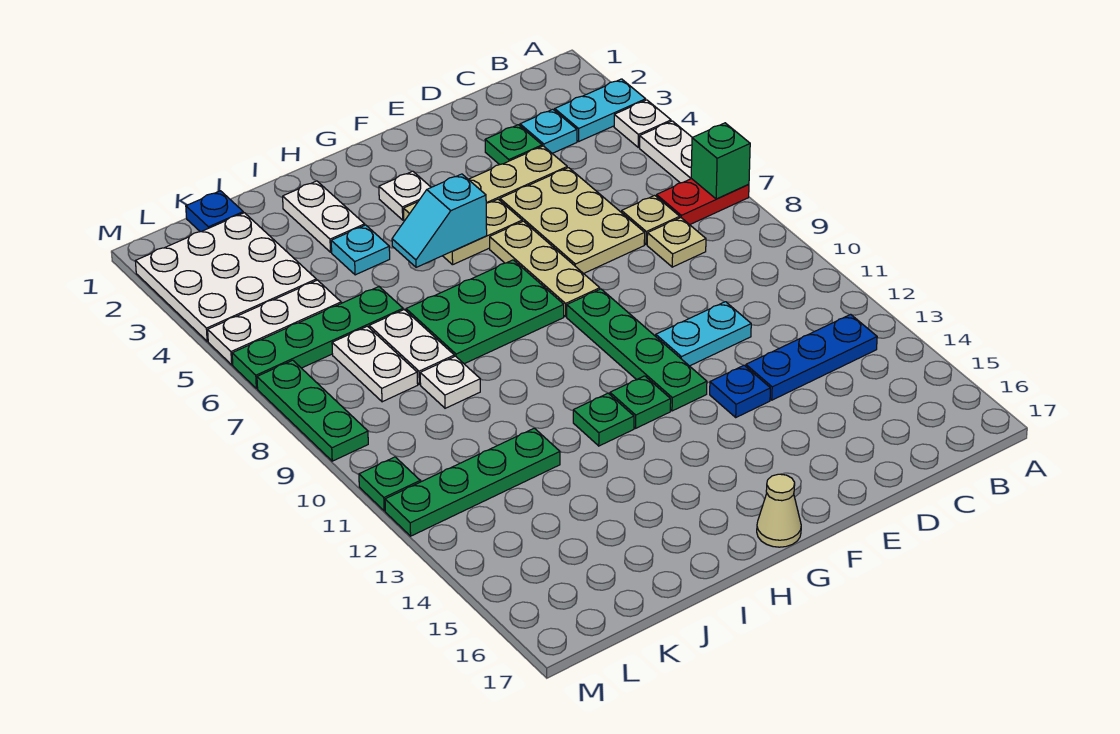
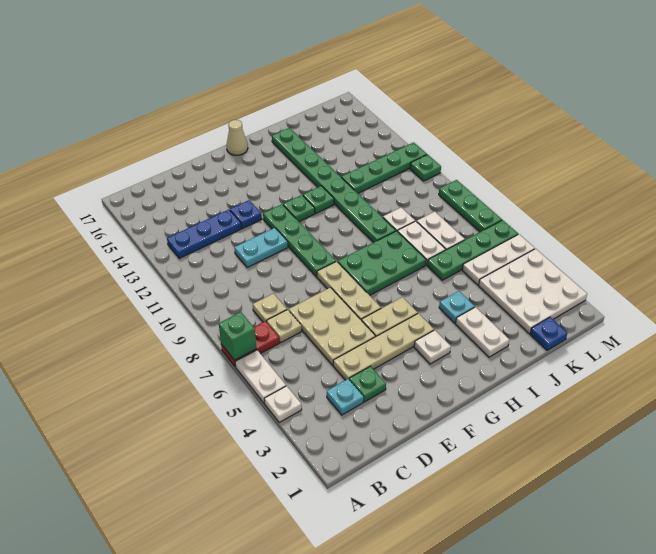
cyan 1x2 plate [555,79,646,141] -> none
cyan 1x2 slope [392,174,487,267] -> none
none -> green 1x8 plate [272,128,396,243]

